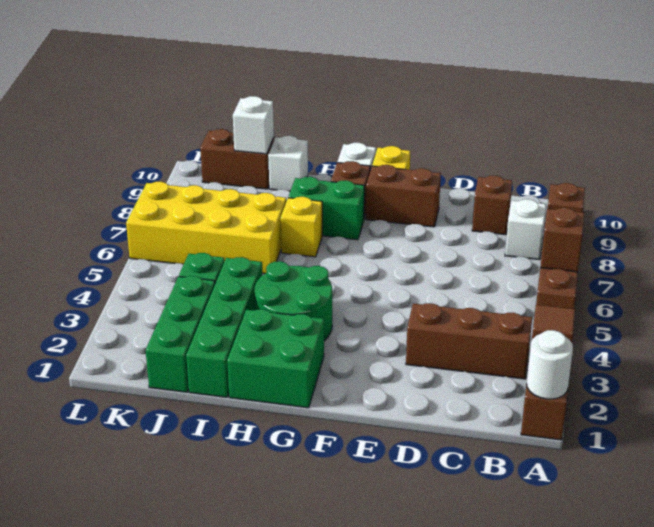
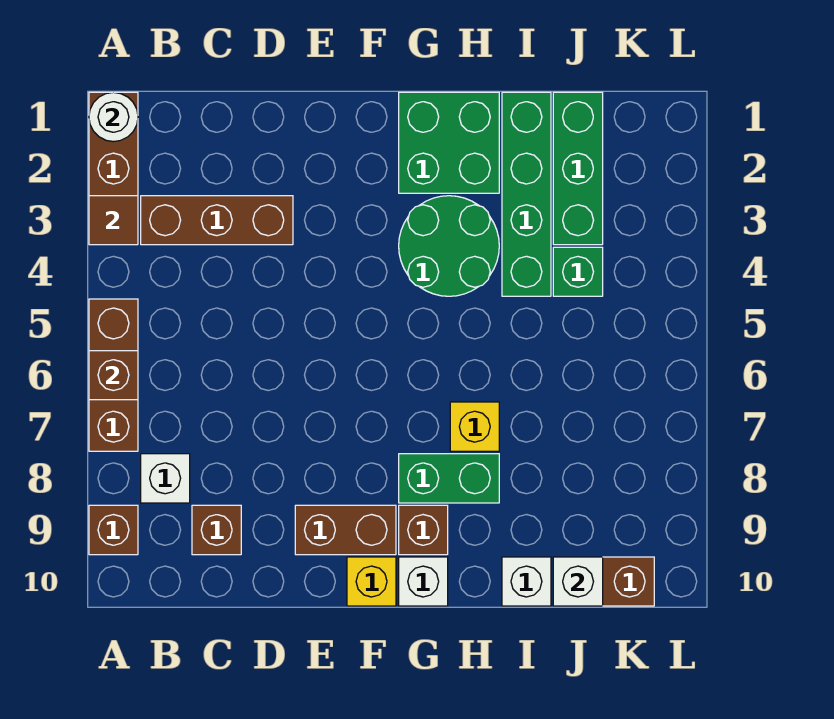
yellow 2x4 brick [126,182,286,274] -> none

